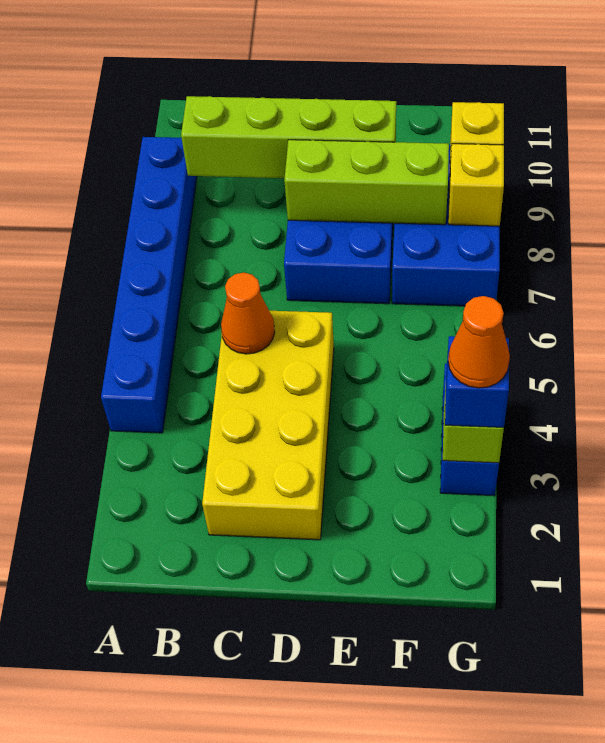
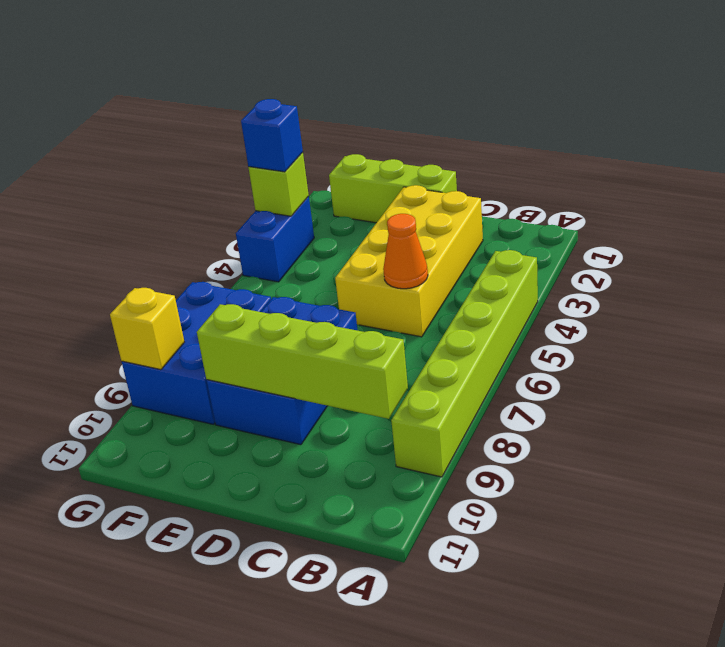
blue 1x6 brick [101,137,197,433] -> lime 1x6 brick [391,250,538,477]
lime 1x3 brick [284,140,449,225] -> lime 1x3 brick moved to [329,154,457,223]
orange 1x1 cone [448,296,510,388] -> none
yellow 1x1 brick [448,144,504,226] -> none

